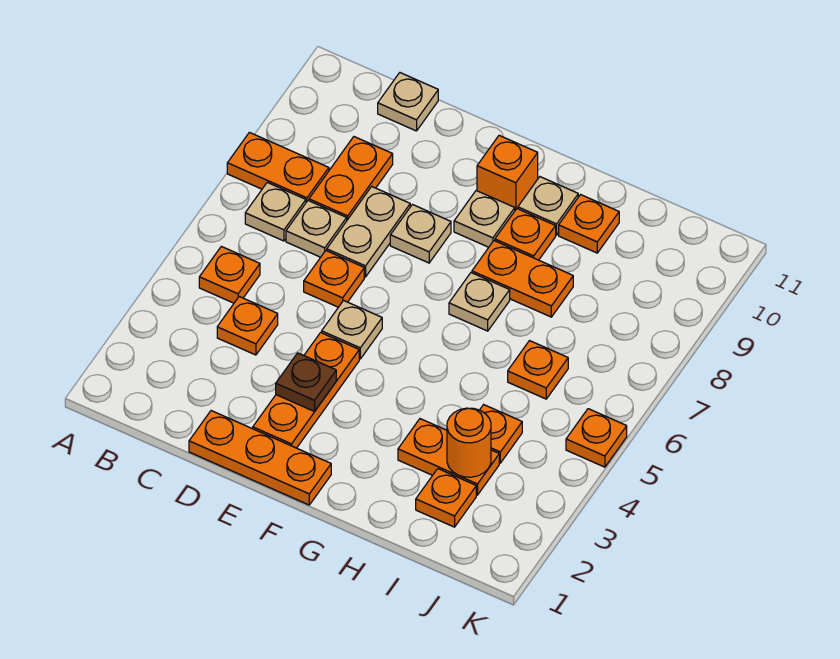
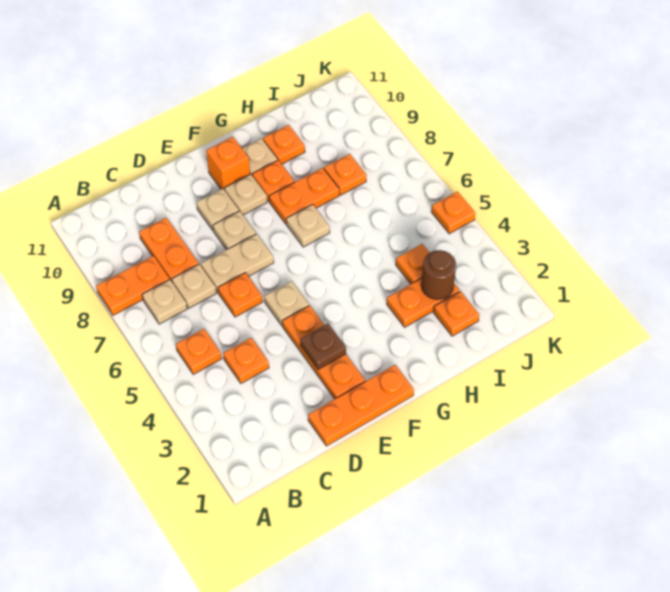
tan 1x1 plate [378,73,438,131] -> tan 1x1 plate moved to [196,189,239,230]
tan 1x2 plate [327,187,410,277] -> tan 1x2 plate turned to [201,234,274,292]
orange 1x1 round brick [447,408,491,477] -> brown 1x1 round brick [421,250,456,299]
orange 1x1 plate [508,341,568,399] -> orange 1x1 plate moved to [324,154,367,195]

